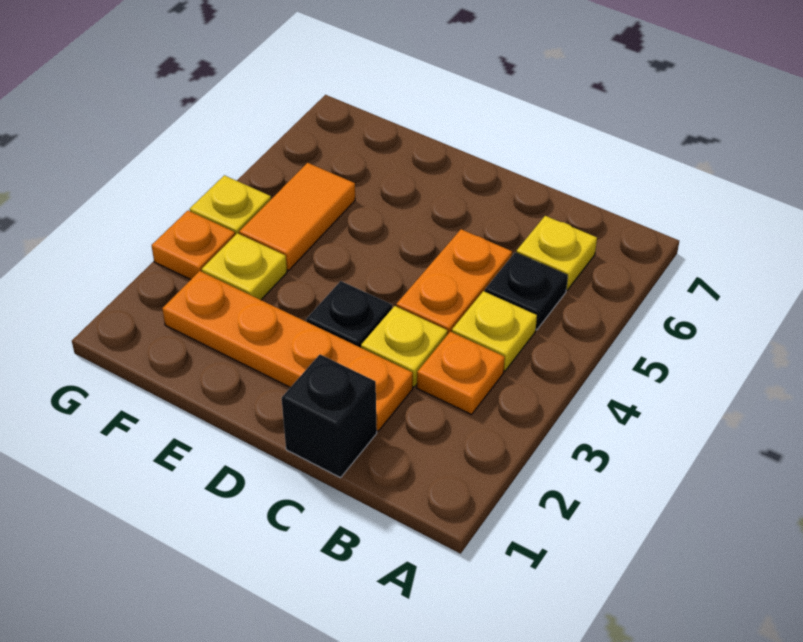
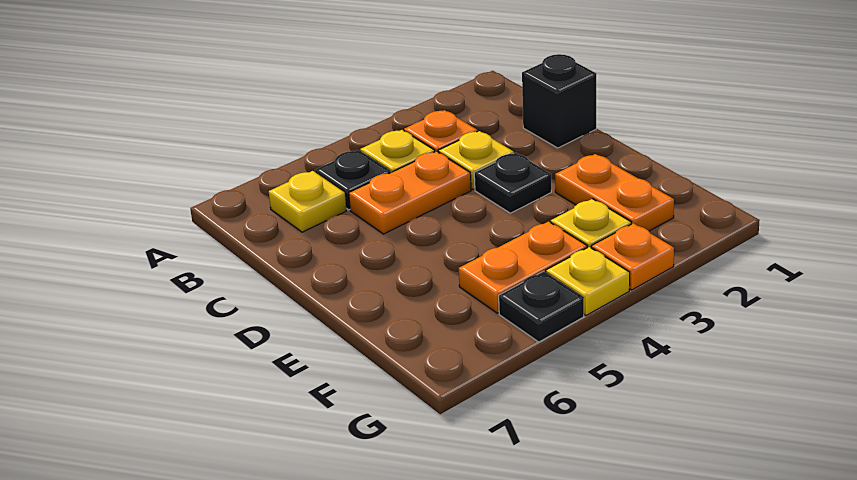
orange 1x4 plate [162,271,413,431] -> orange 1x2 plate [555,154,674,231]
orange 1x2 tile [239,163,355,270] -> orange 1x2 plate [459,222,587,313]
none -> black 1x1 plate [499,271,584,342]

